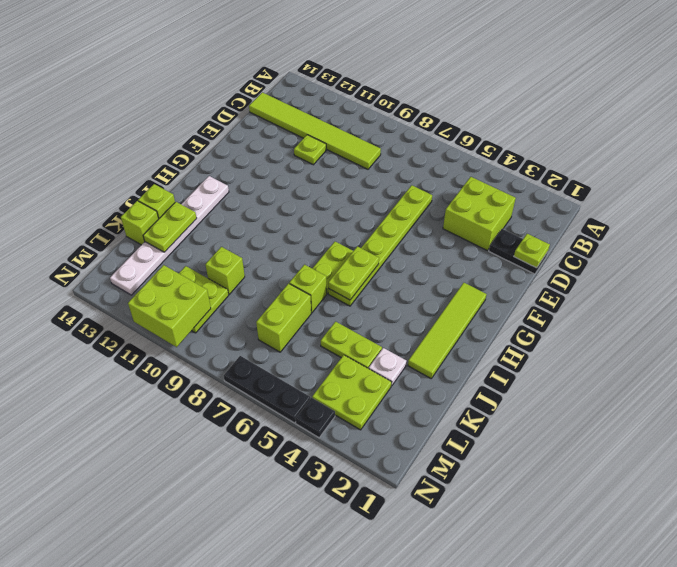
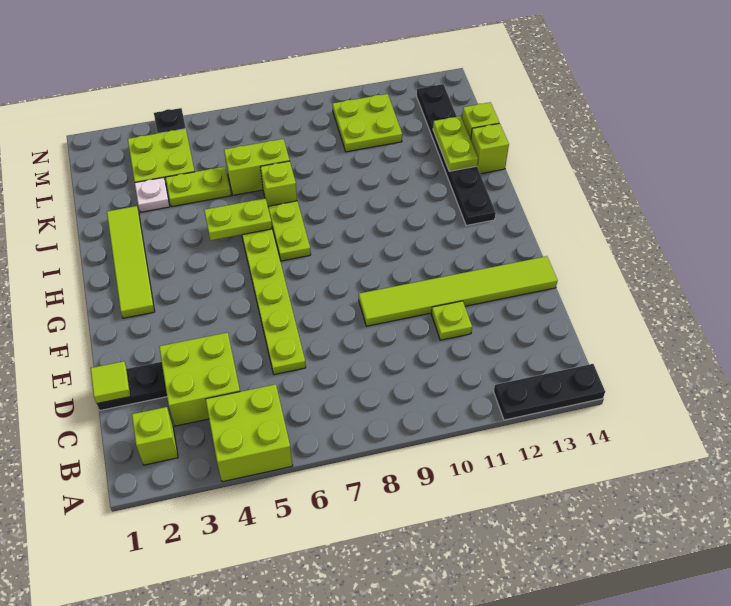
lime 1x6 tile [249,92,381,169] -> lime 1x6 tile moved to [359,256,558,326]
lime 1x1 plate [514,234,550,268] -> lime 1x1 tile [91,361,131,403]
lime 1x2 plate [328,246,379,300] -> lime 1x2 plate turned to [204,198,272,240]
white 1x6 plate [110,176,229,295] -> black 1x6 plate [417,84,496,225]
lime 1x2 brick [256,284,311,352] -> lime 1x2 brick turned to [224,139,290,195]
lime 1x1 brick [205,247,245,294] -> lime 1x1 brick moved to [132,407,178,465]
lime 2x2 brick [128,265,211,347] -> lime 2x2 brick moved to [206,384,293,482]
black 1x3 plate [224,356,310,423] -> black 1x3 plate moved to [494,364,605,420]

